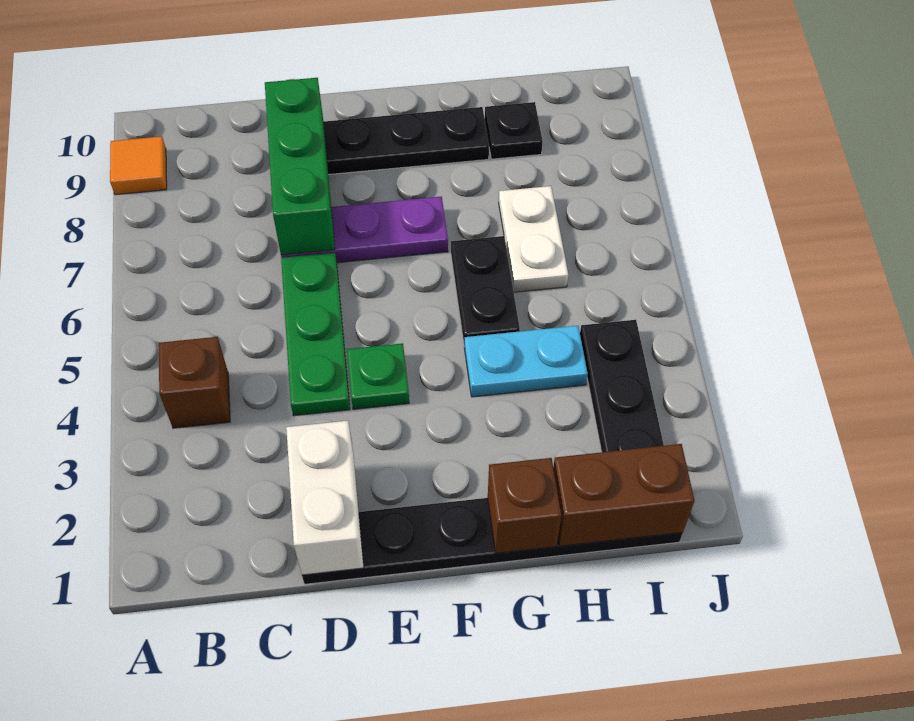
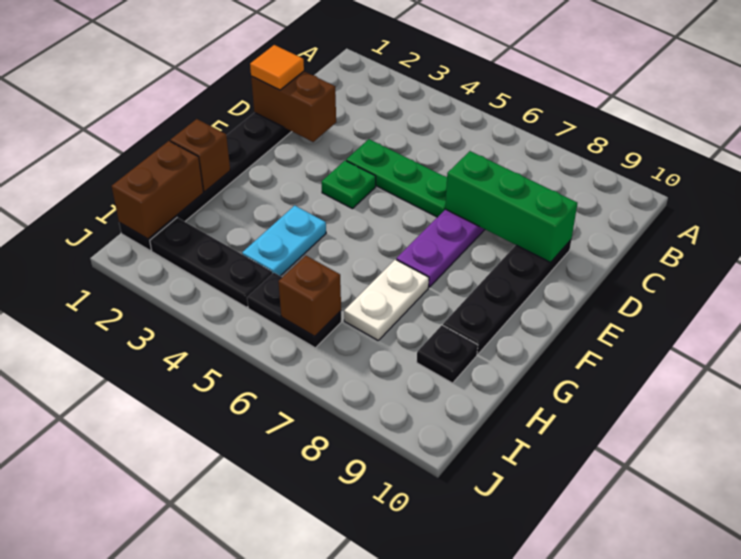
orange 1x1 tile [110,136,167,195] -> orange 1x1 tile moved to [250,45,304,90]
brown 1x1 brick [159,337,230,428] -> brown 1x1 brick moved to [278,256,341,336]
white 1x2 brick [286,421,364,575] -> brown 1x2 brick [251,71,336,142]
black 1x2 plate [451,236,520,346] -> black 1x2 plate moved to [247,273,341,348]
white 1x2 plate [499,186,568,292] -> white 1x2 plate turned to [344,259,429,340]

